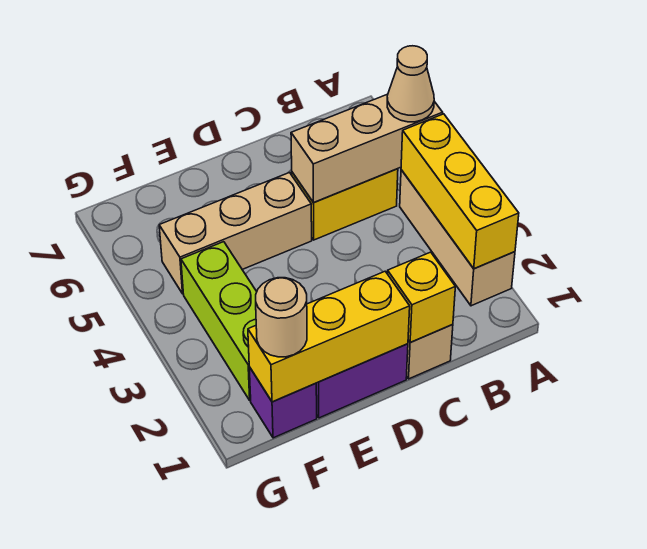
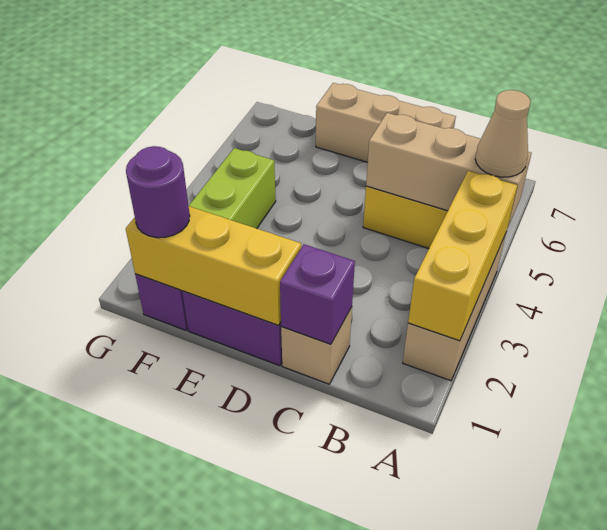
yellow 1x1 brick [387,252,455,342] -> purple 1x1 brick [280,244,355,344]
tan 1x3 brick [159,173,312,294] -> tan 1x3 brick moved to [316,83,456,162]
tan 1x1 round brick [256,278,307,357] -> purple 1x1 round brick [126,146,190,238]

